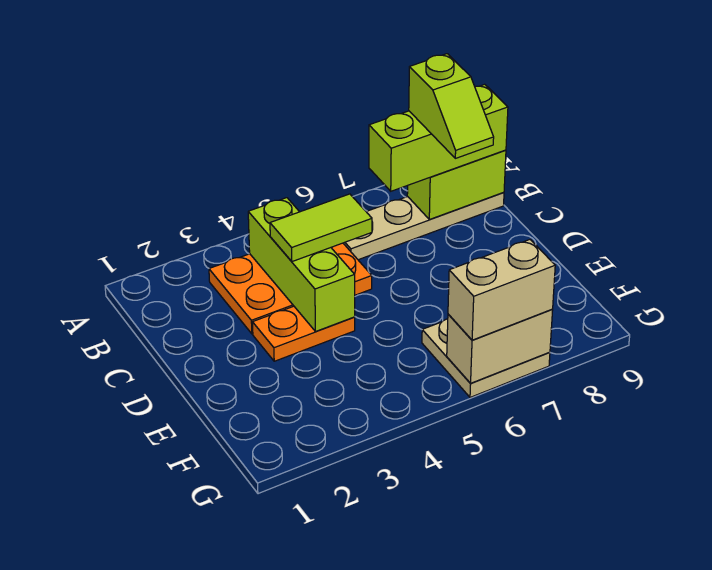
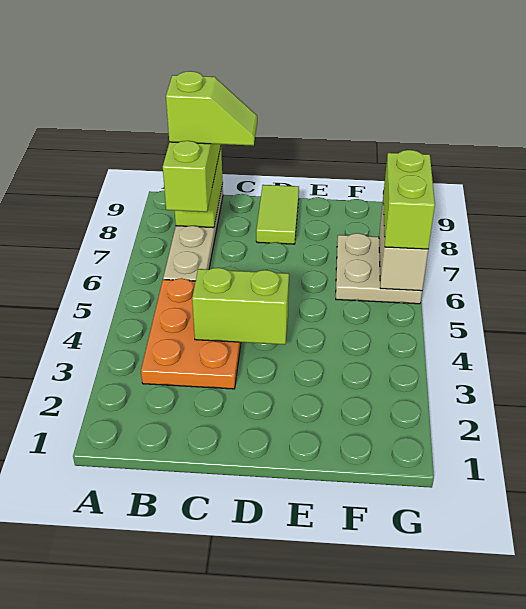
lime 1x3 brick [248,198,355,332] -> lime 1x2 brick [192,268,289,345]
lime 1x2 tile [270,194,372,262] -> lime 1x2 tile moved to [256,185,299,244]
orange 1x2 plate [252,306,355,361] -> none
tan 1x2 brick [448,240,555,340] -> lime 1x2 brick [383,150,435,249]

